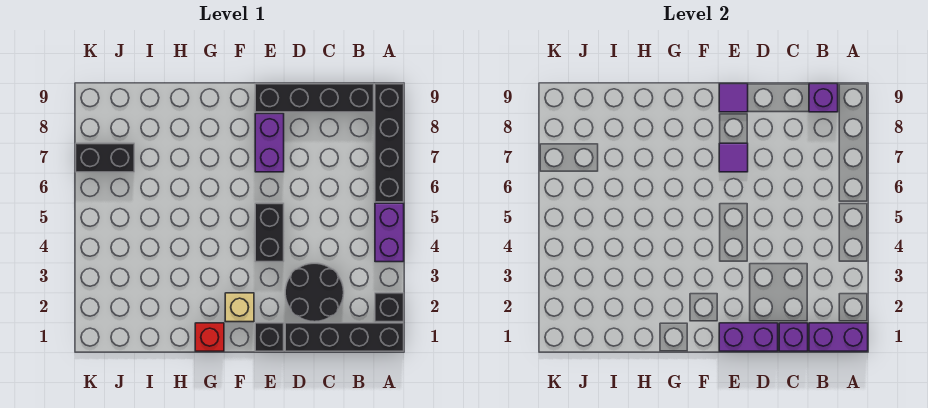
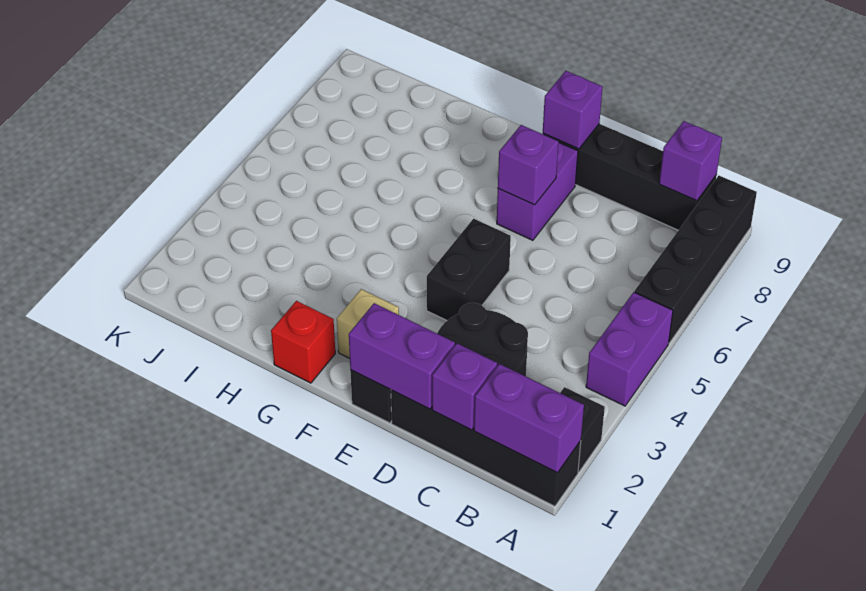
purple 1x1 tile [719,143,748,172] -> purple 1x1 brick [498,125,558,205]
purple 1x1 tile [719,84,748,112] -> purple 1x1 brick [543,71,603,149]
black 1x2 brick [76,143,134,172] -> none

